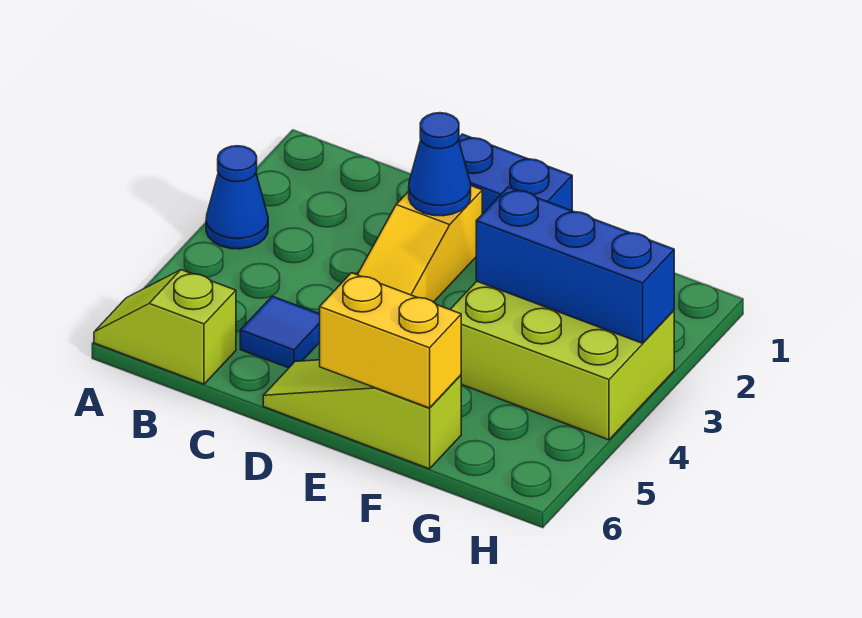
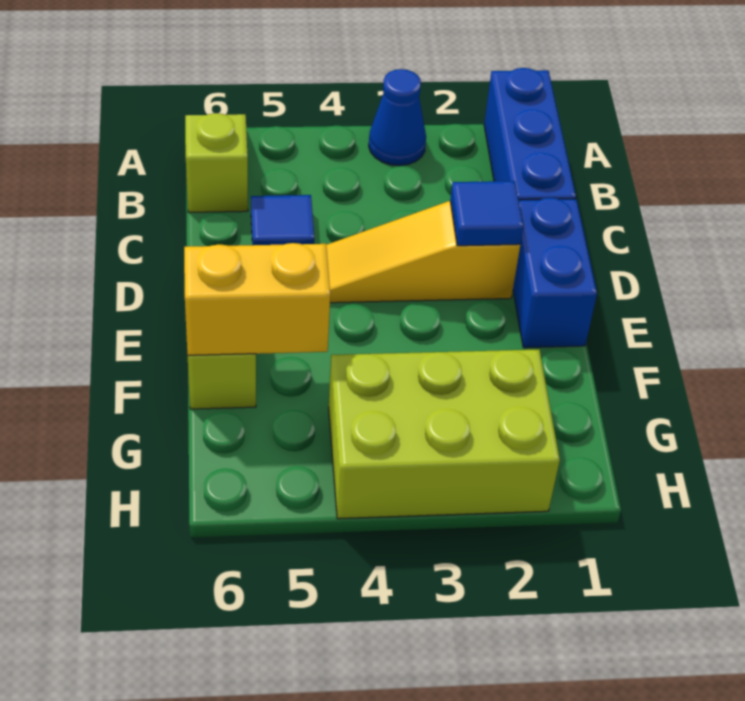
blue 1x1 cone [409,113,471,216] -> blue 1x1 tile [450,181,523,246]
yellow 1x2 brick [320,273,461,408] -> yellow 1x2 brick turned to [184,243,330,355]
lime 2x3 brick [450,281,674,440] -> lime 2x3 brick turned to [329,349,560,519]
blue 1x3 brick [476,187,674,343] -> blue 1x3 brick moved to [484,68,576,200]

